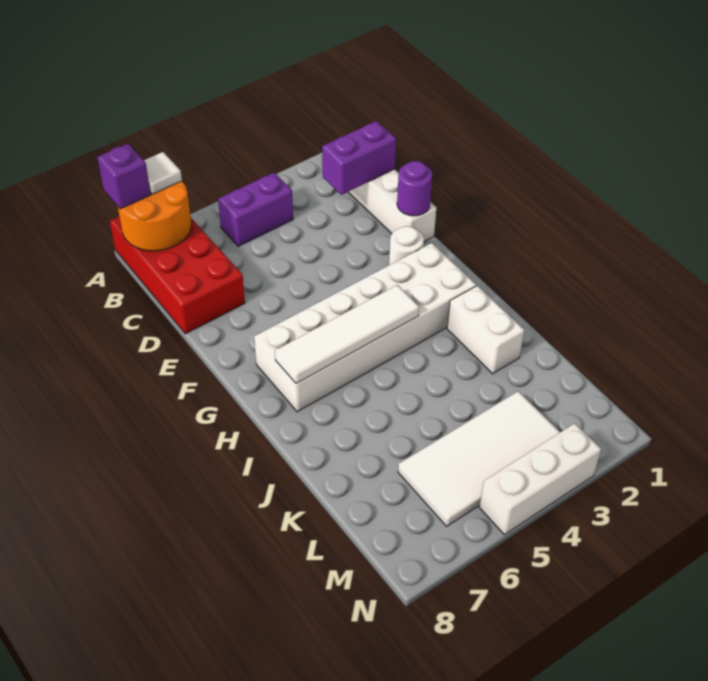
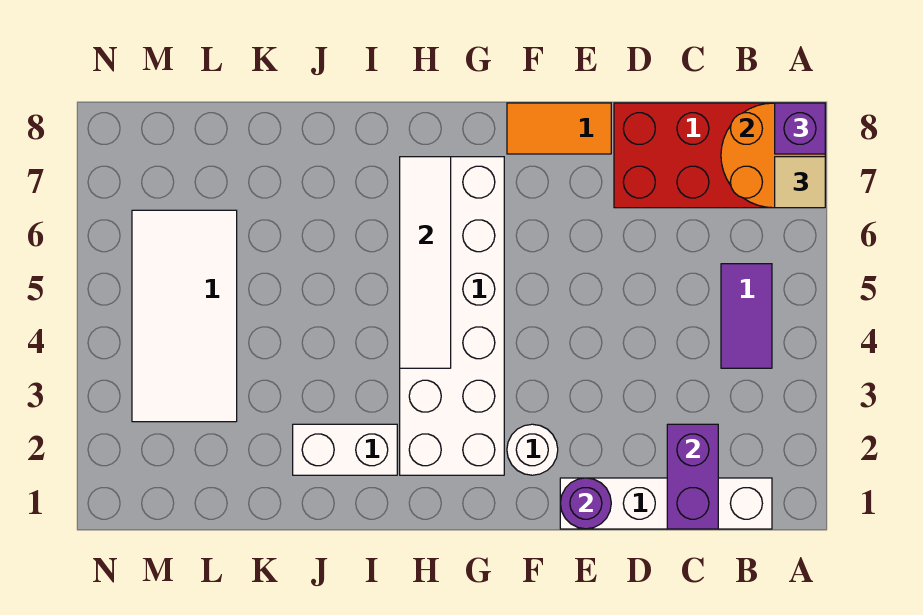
white 1x1 tile [144,152,182,194] -> tan 1x1 tile [775,157,825,208]
purple 1x2 brick [218,173,293,246] -> purple 1x2 tile [721,264,772,368]
none -> orange 1x2 tile [507,103,611,154]
white 1x3 brick [479,423,601,535] -> none

